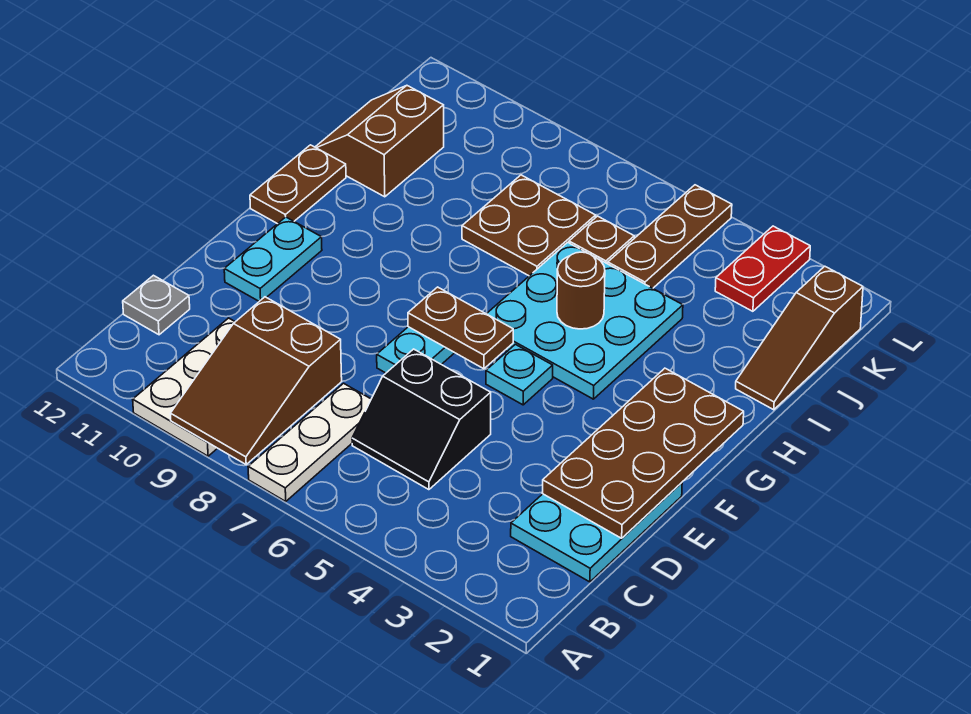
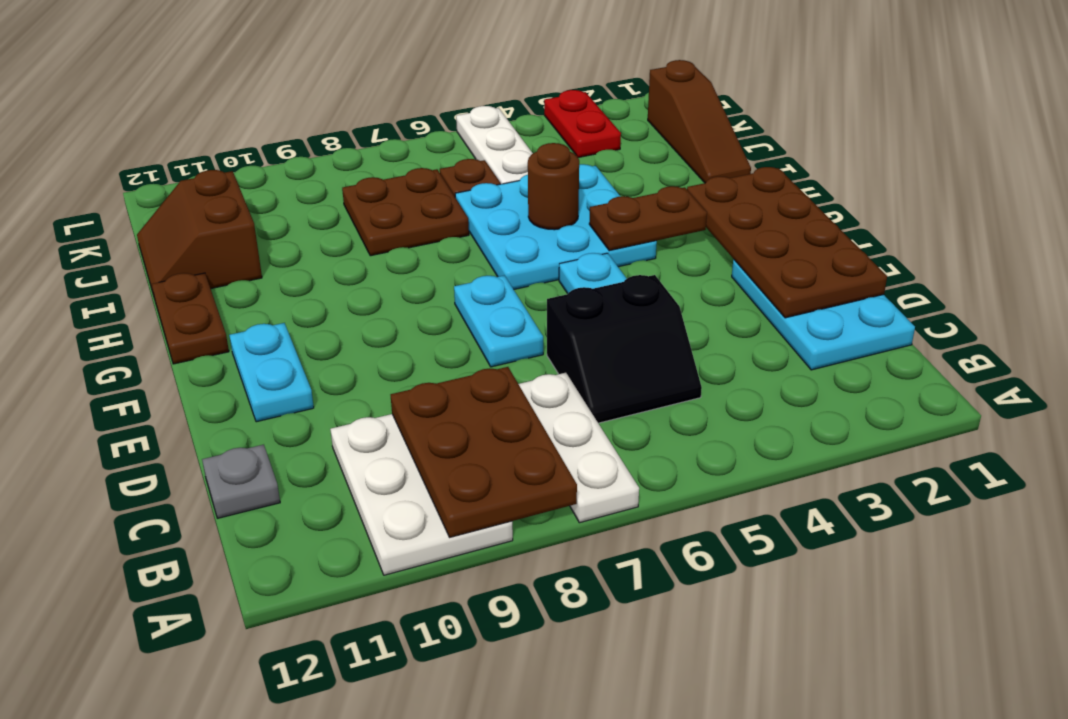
brown 2x3 slope [170,297,342,464] -> brown 2x3 plate [391,367,577,537]
brown 1x2 plate [408,287,513,369] -> brown 1x2 plate moved to [589,186,707,251]
brown 1x3 plate [608,185,732,288] -> white 1x3 plate [456,106,533,184]

